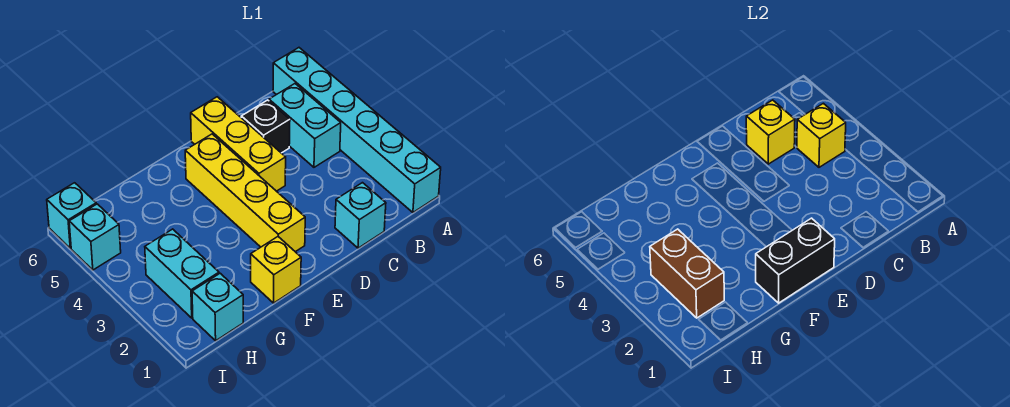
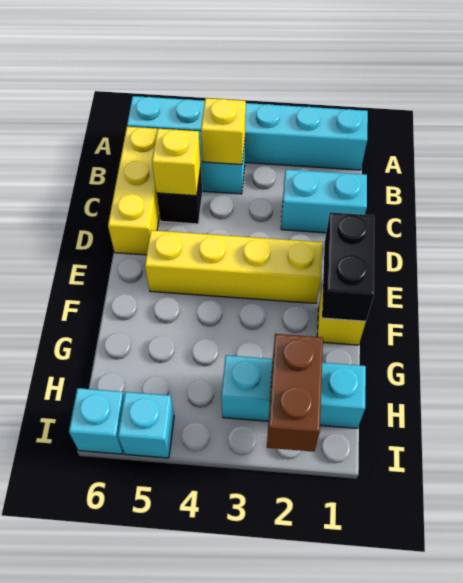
cyan 1x1 brick [335,183,386,248] -> cyan 1x2 brick [281,169,367,233]
yellow 1x3 brick [191,97,286,191] -> yellow 1x3 brick turned to [108,127,159,255]
brown 1x2 brick [650,229,724,318] -> brown 1x2 brick turned to [267,334,323,452]

